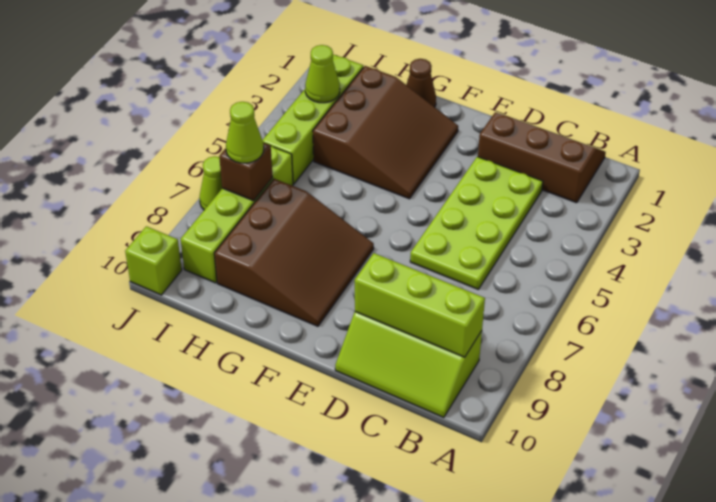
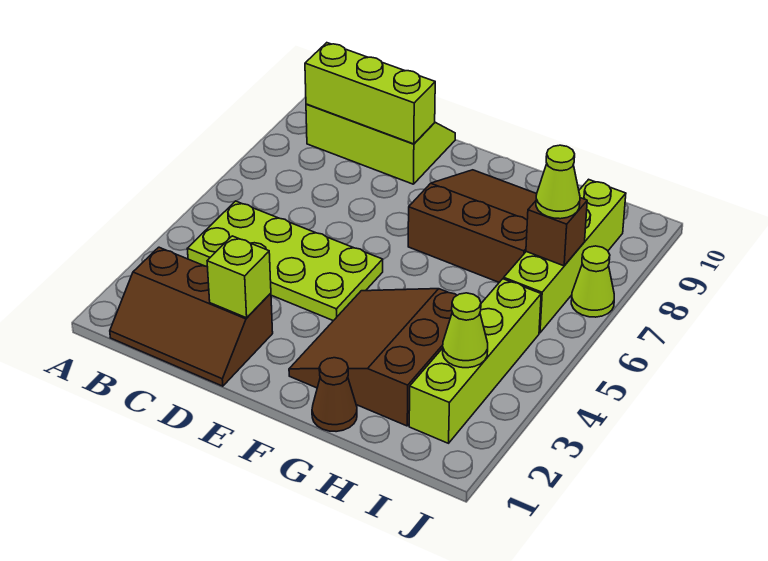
lime 2x4 plate [410,157,543,289] -> lime 2x4 plate turned to [187,201,383,321]
brown 3x3 slope [214,179,374,326] -> brown 3x3 slope turned to [408,170,537,282]
lime 1x1 brick [125,226,182,295] -> lime 1x1 brick moved to [207,236,271,318]

